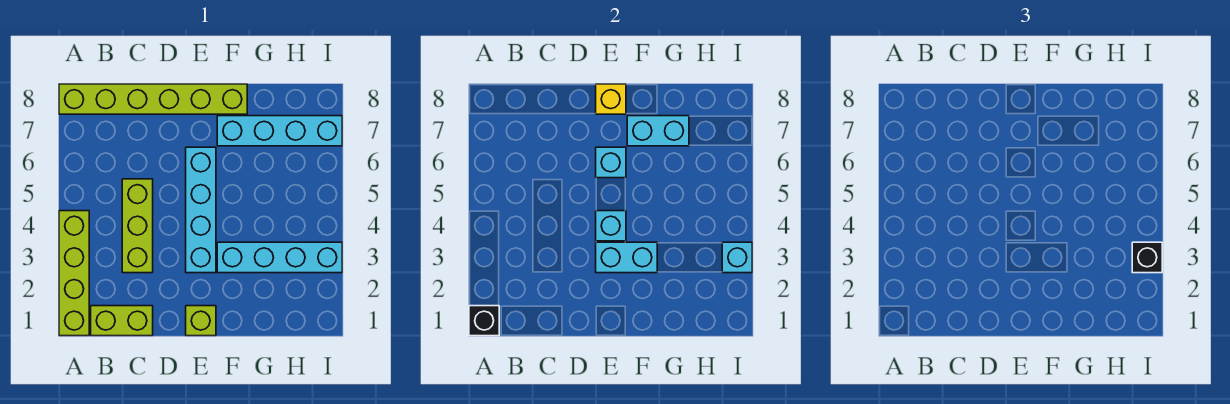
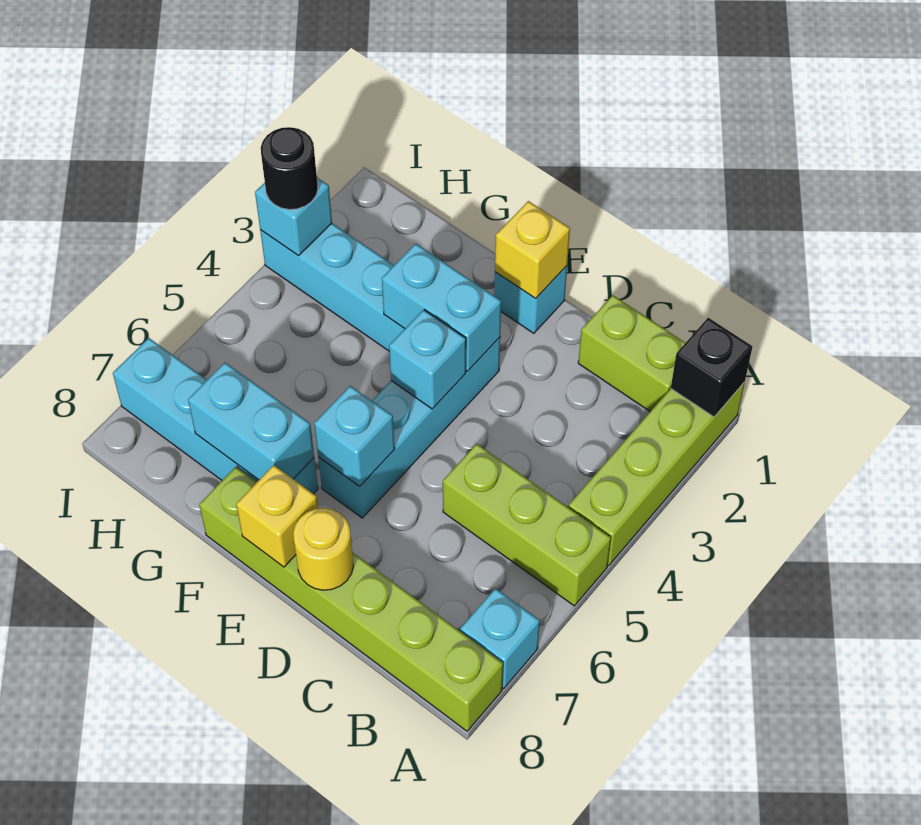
none -> cyan 1x1 brick [460,588,540,689]
lime 1x3 brick [122,179,153,273] -> lime 1x3 brick turned to [443,444,611,606]
none -> yellow 1x1 round brick [293,508,353,590]
lime 1x1 brick [186,306,216,336] -> cyan 1x1 brick [494,266,567,333]
none -> yellow 1x1 brick [495,201,570,299]
black 1x1 brick [1132,242,1162,273] -> black 1x1 round brick [261,127,318,210]

